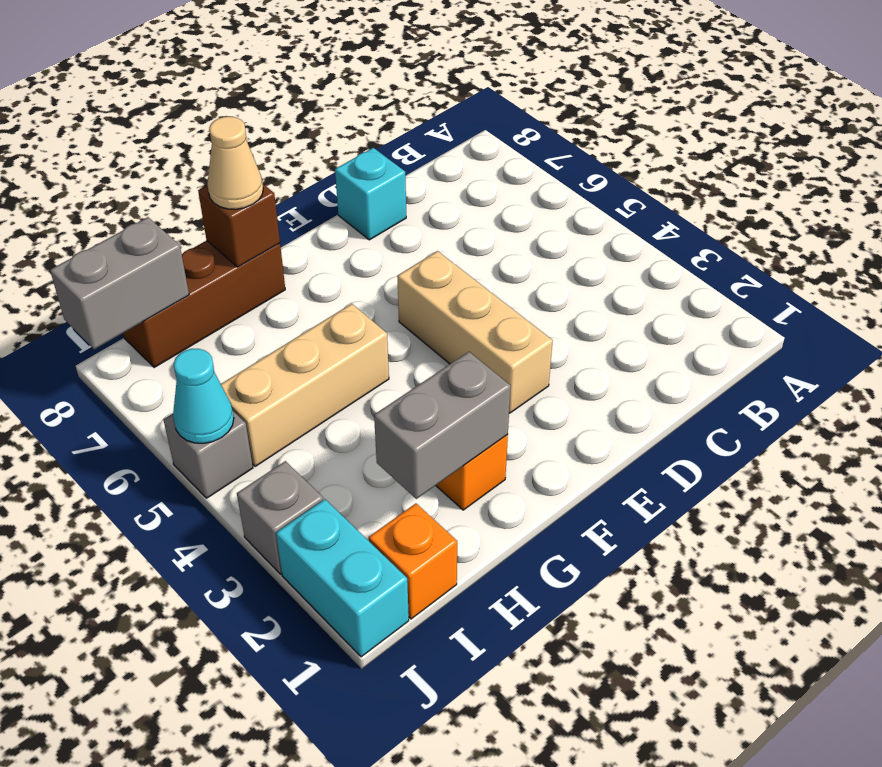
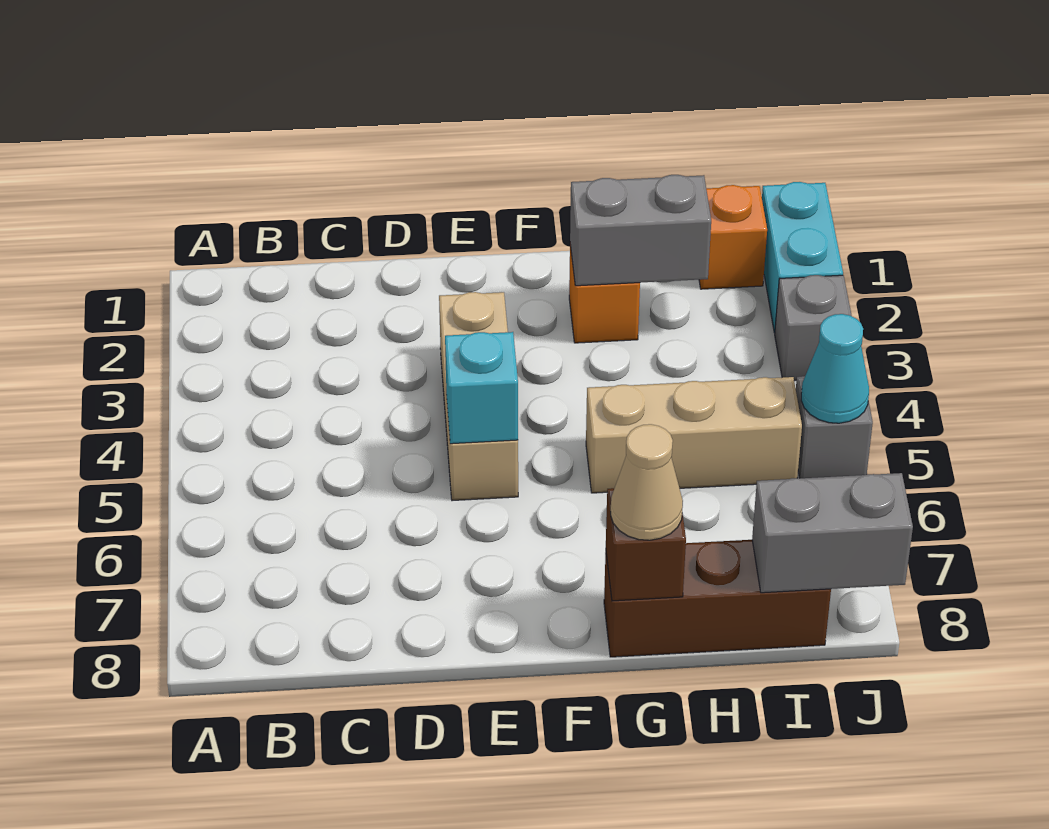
cyan 1x1 brick [335,148,406,240] -> cyan 1x1 brick moved to [445,332,518,444]

